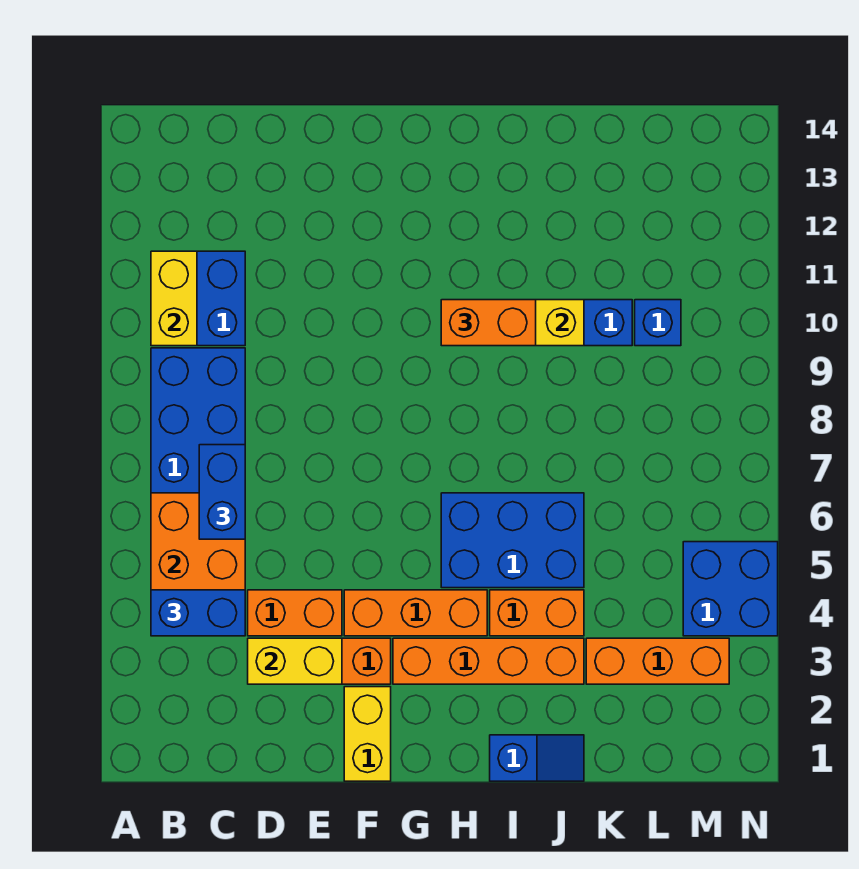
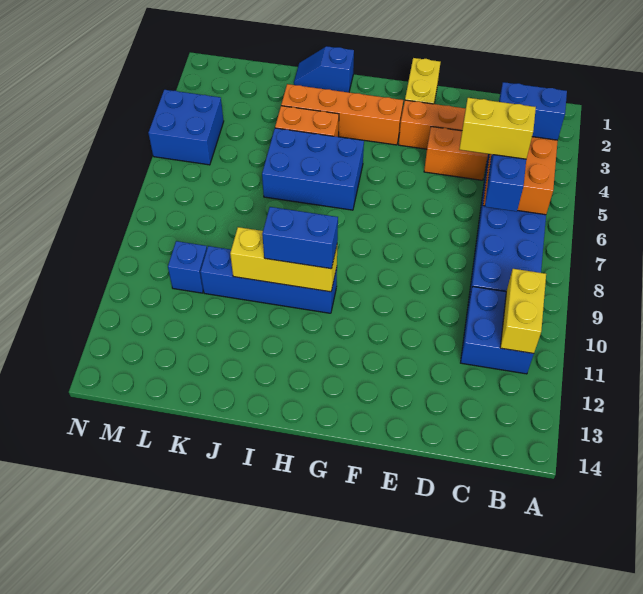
yellow 1x2 brick [248,638,342,684] -> yellow 1x2 brick moved to [459,98,536,159]
orange 1x3 brick [344,590,487,636] -> none
orange 1x2 brick [441,300,536,346] -> blue 1x2 brick [262,207,338,269]
orange 1x3 brick [586,638,729,684] -> none

